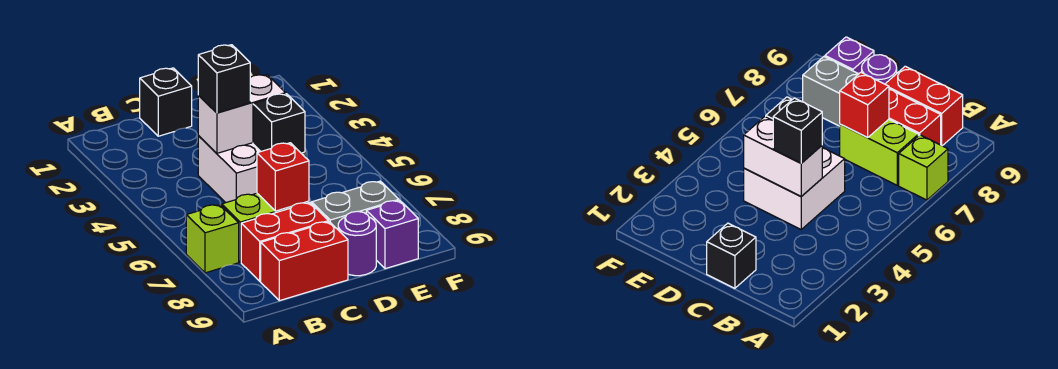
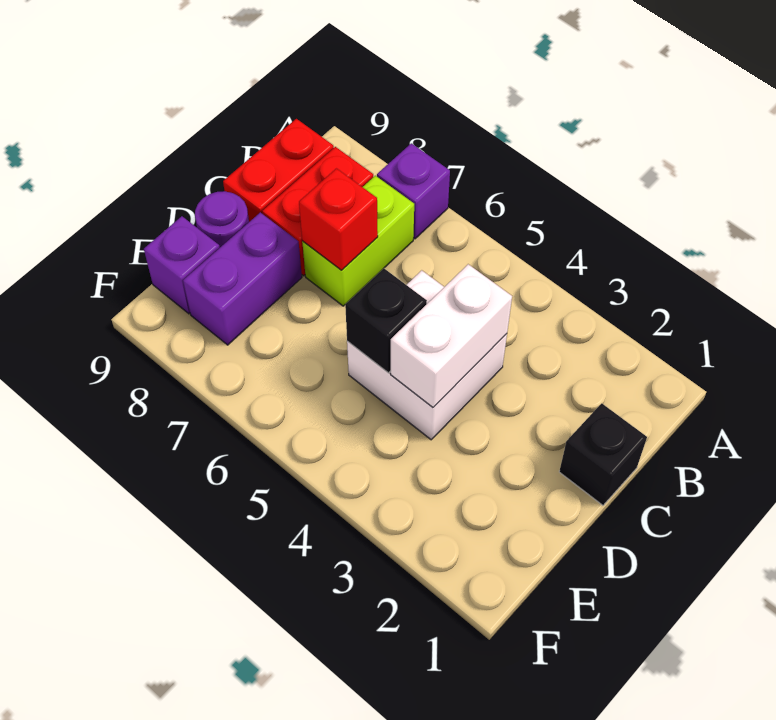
lime 1x1 brick [186,205,239,273] -> purple 1x1 brick [377,143,450,239]
black 1x1 brick [198,45,250,113] -> none
grey 1x2 brick [312,181,399,229] -> purple 1x2 brick [183,212,302,345]

